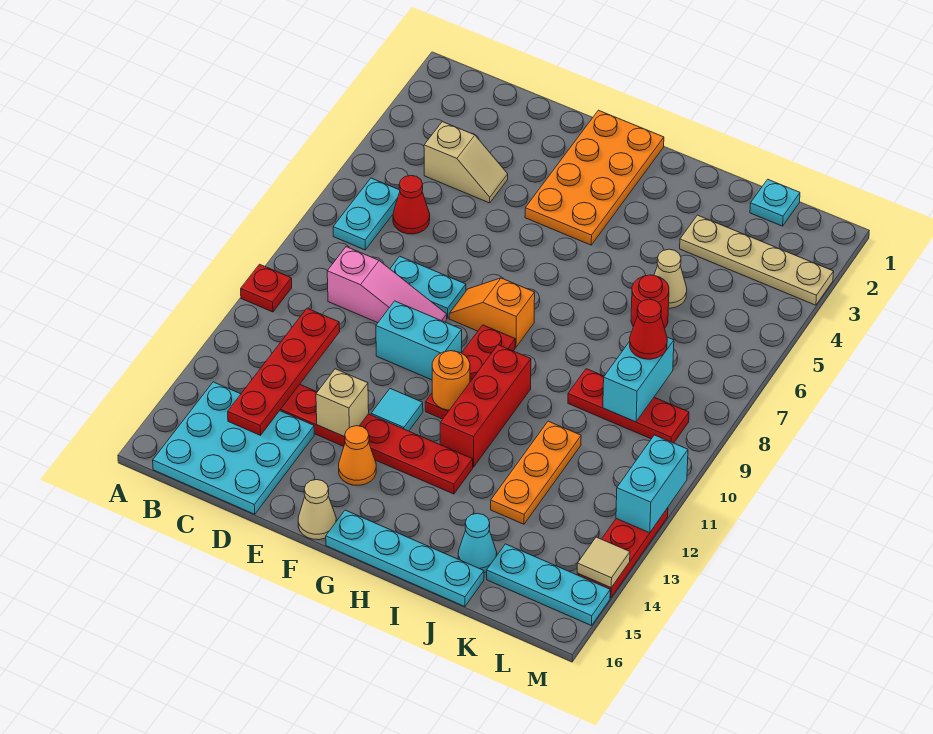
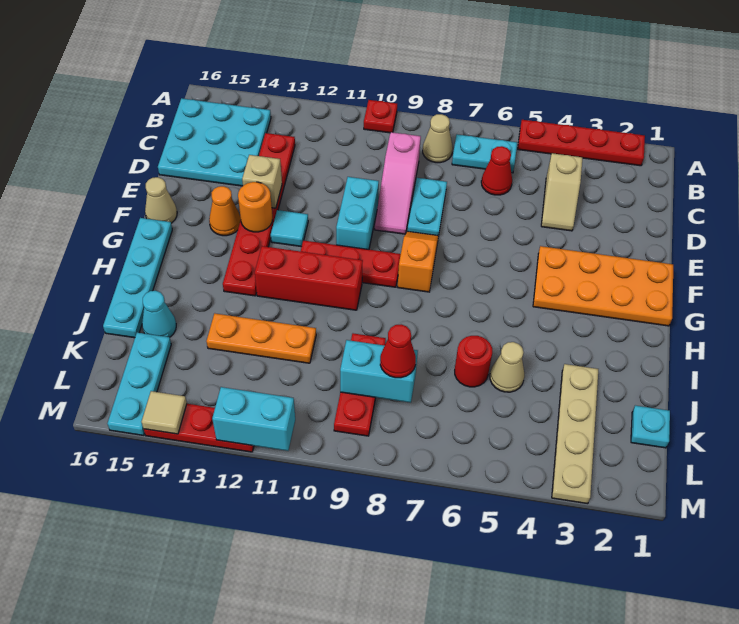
none -> tan 1x1 cone [423,114,453,163]
red 1x4 plate [228,308,340,435] -> red 1x4 plate moved to [518,120,645,166]
orange 1x1 round brick [432,351,470,410] -> orange 1x1 round brick moved to [238,182,272,232]

